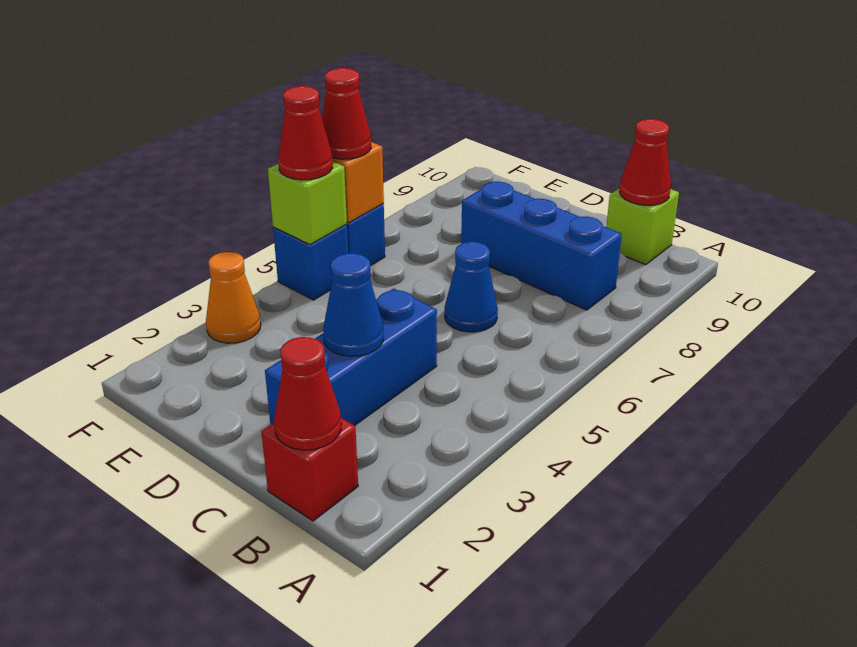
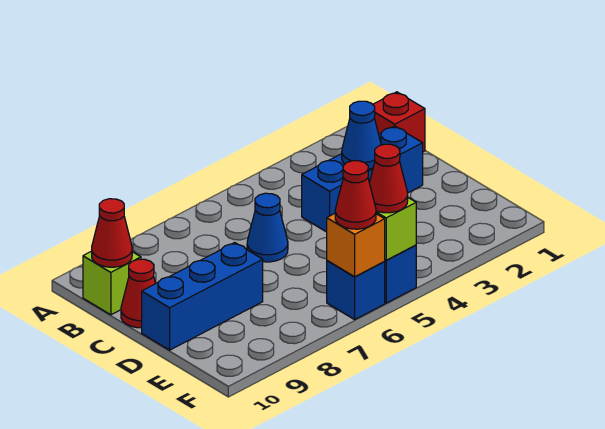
red 1x1 cone [274,337,341,450] -> red 1x1 cone moved to [121,259,155,328]
blue 1x3 brick [461,182,622,310] -> blue 1x3 brick turned to [142,243,263,350]
orange 1x1 cone [206,252,261,343] -> none

